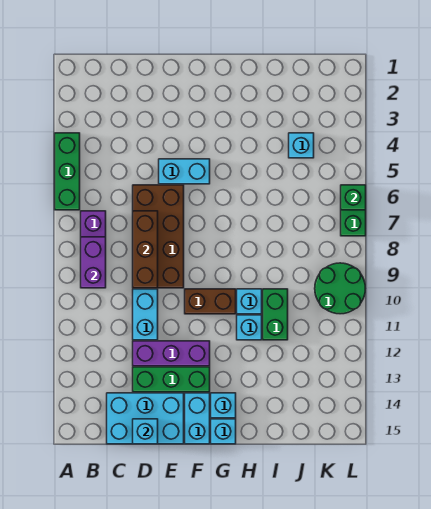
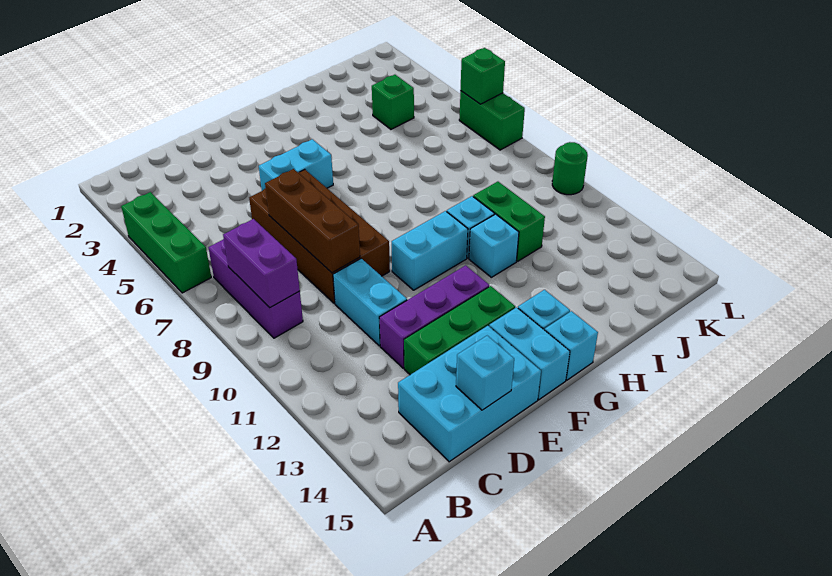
brown 1x2 brick [185,289,236,314] -> cyan 1x2 brick [392,211,468,290]
cyan 1x1 brick [289,133,314,158] -> green 1x1 brick [372,75,414,129]
green 2x2 round brick [315,263,365,314] -> green 1x1 round brick [552,142,588,195]

